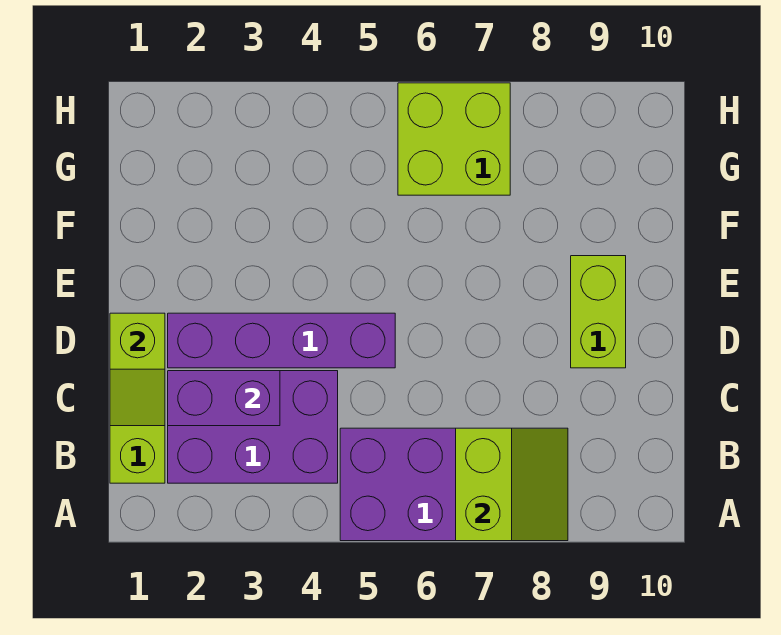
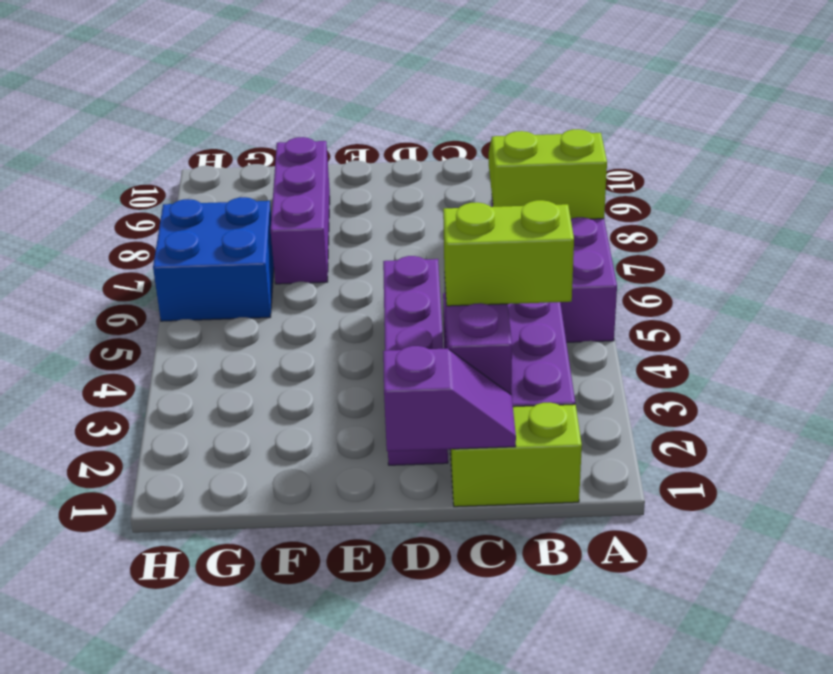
lime 1x2 slope [110,313,165,426] -> purple 1x2 slope [383,346,516,451]
lime 1x2 brick [571,256,626,368] -> lime 1x2 brick moved to [443,200,574,306]
none -> purple 1x3 brick [271,137,330,284]
lime 2x2 brick [398,83,510,195] -> blue 2x2 brick [153,197,274,321]

